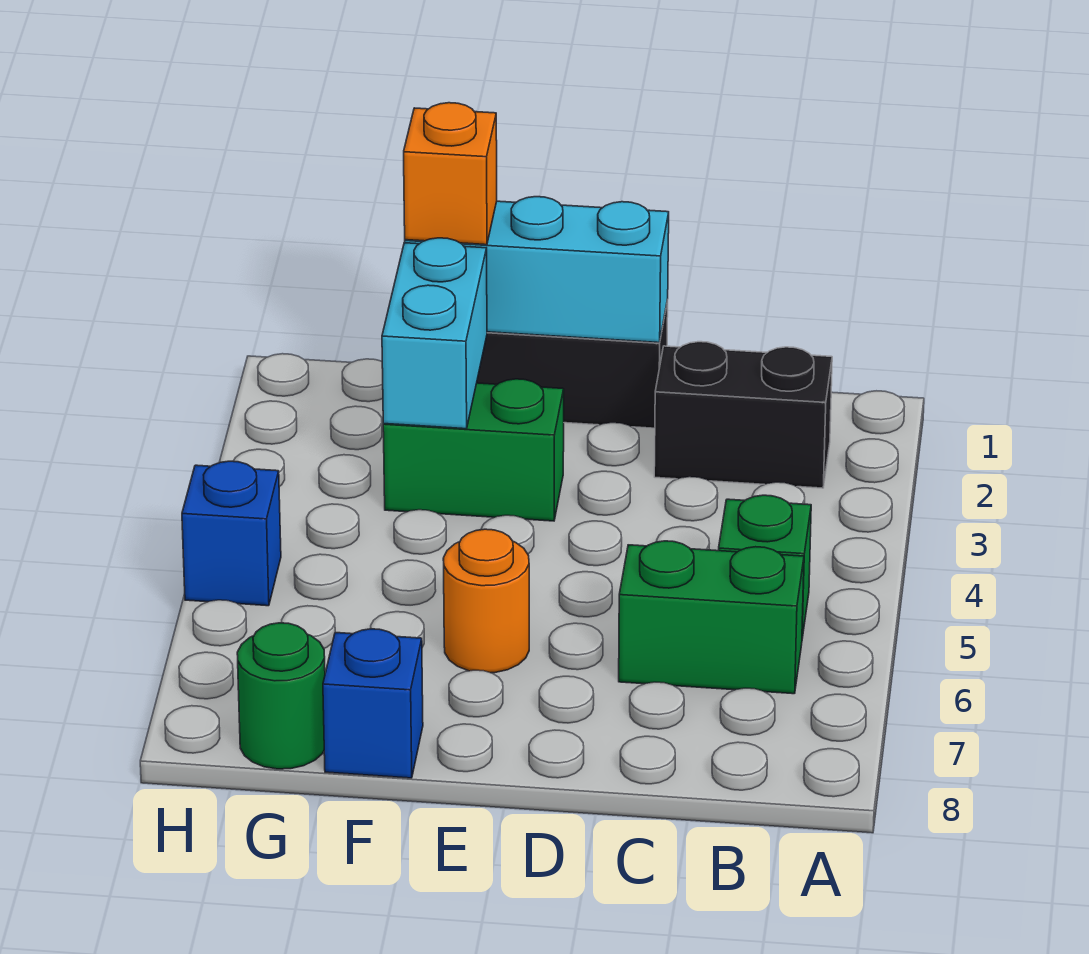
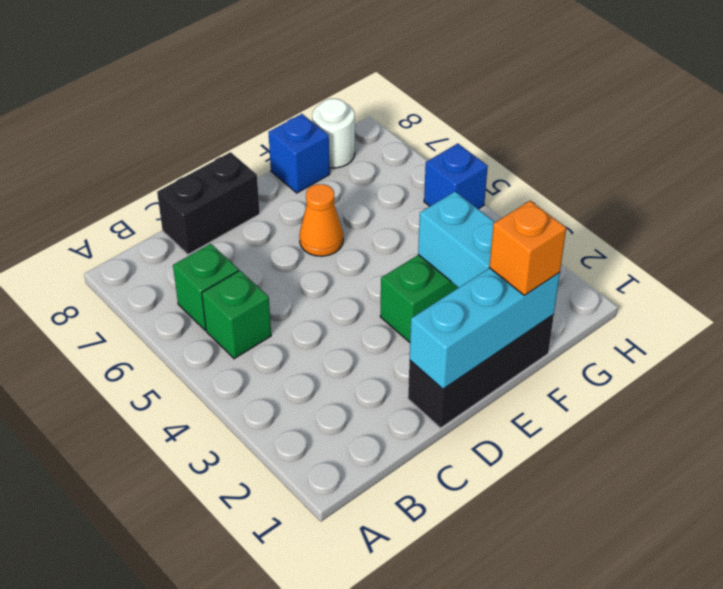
black 1x2 brick [654,342,832,488] -> black 1x2 brick moved to [157,152,260,255]
green 1x2 brick [619,541,804,694] -> green 1x1 brick [173,244,239,330]
orange 1x1 round brick [443,529,529,673] -> orange 1x1 cone [299,184,343,256]
green 1x1 round brick [237,623,325,769] -> white 1x1 round brick [312,99,355,168]

